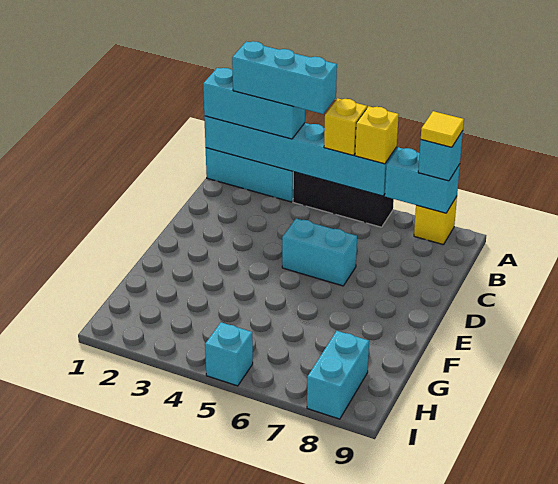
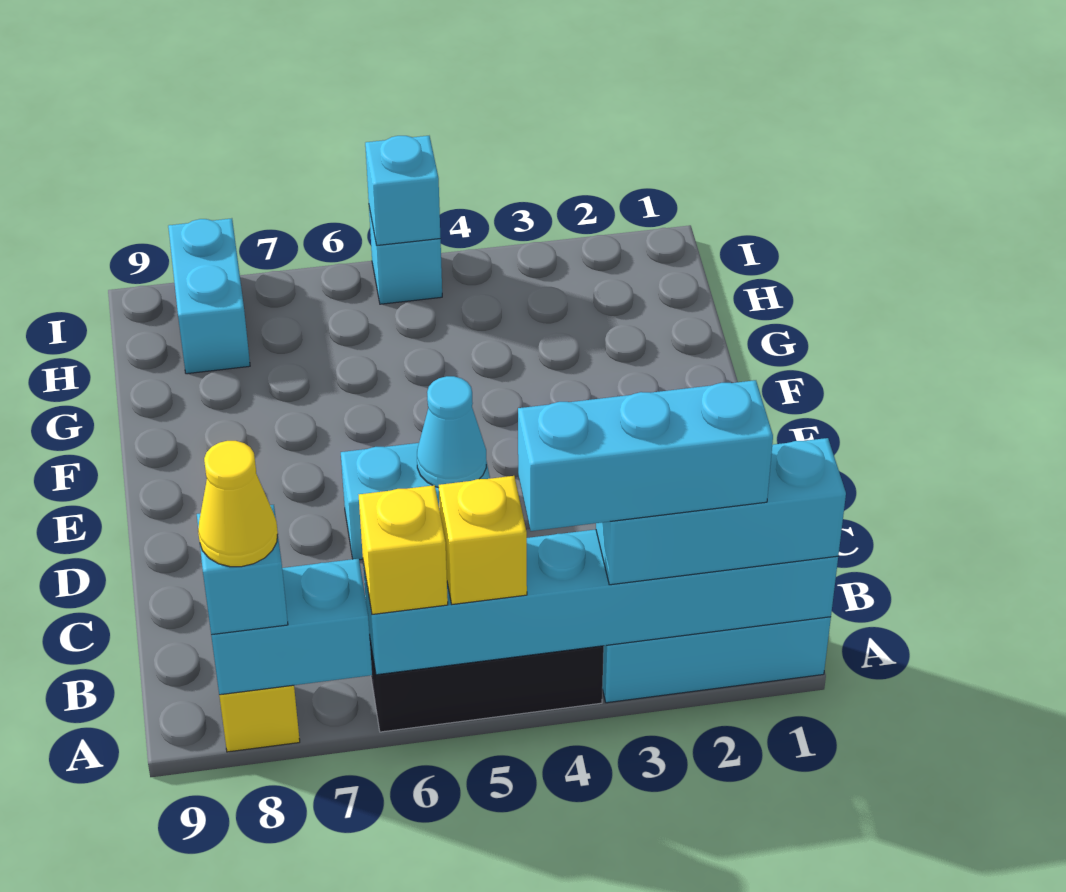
yellow 1x1 tile [421,111,464,147] -> yellow 1x1 cone [198,441,278,567]
none -> cyan 1x1 cone [417,376,486,488]
none -> cyan 1x1 brick [365,136,441,245]

